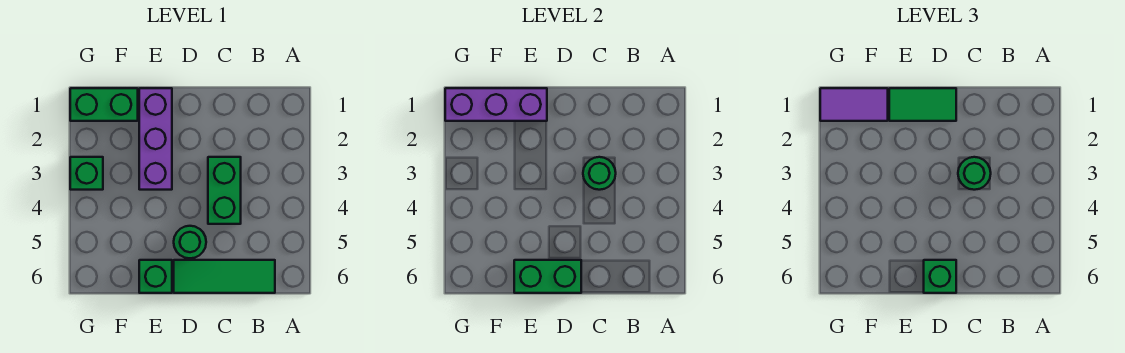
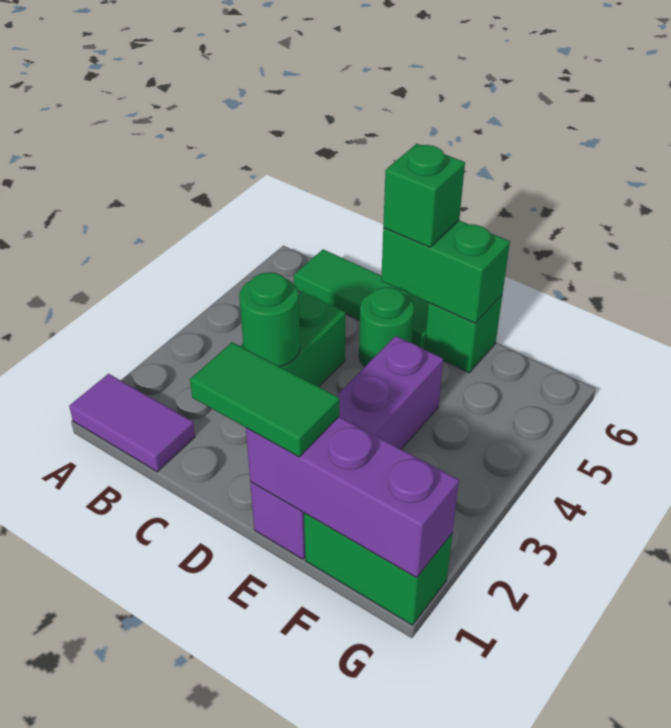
green 1x1 round brick [958,157,991,190] -> none
purple 1x3 brick [139,88,172,190] -> purple 1x4 brick [250,336,443,559]
purple 1x2 tile [820,88,888,121] -> purple 1x2 tile moved to [69,374,195,472]
green 1x1 brick [70,157,103,190] -> none

